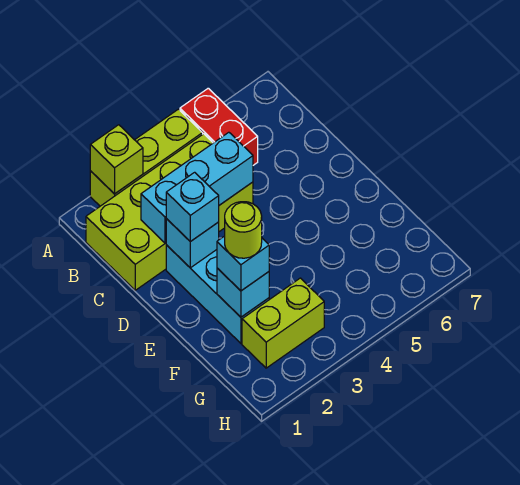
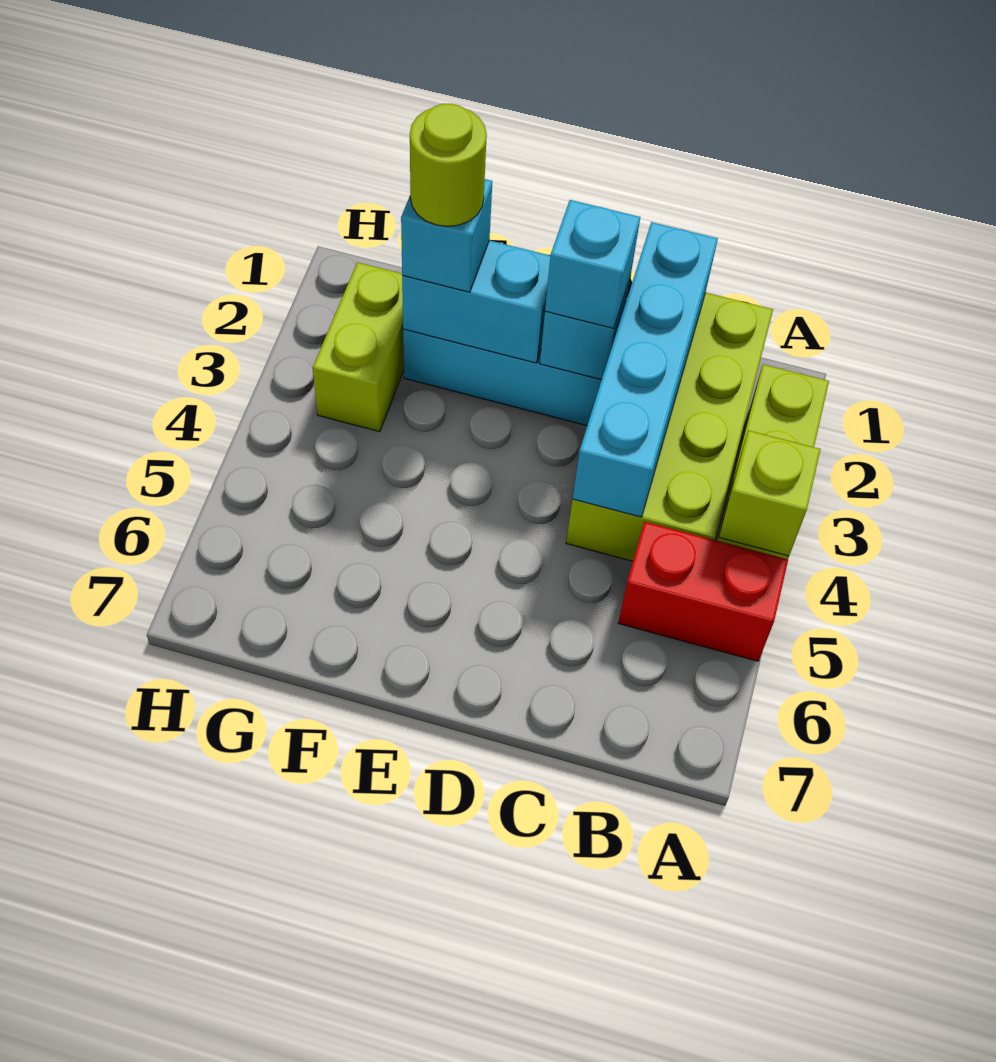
lime 1x1 brick [90,125,143,194] -> lime 1x1 brick moved to [719,430,821,556]
cyan 1x3 brick [141,132,253,243] -> cyan 1x4 brick [573,222,718,517]
cyan 1x1 brick [217,268,269,317] -> cyan 1x2 brick [402,240,550,363]

